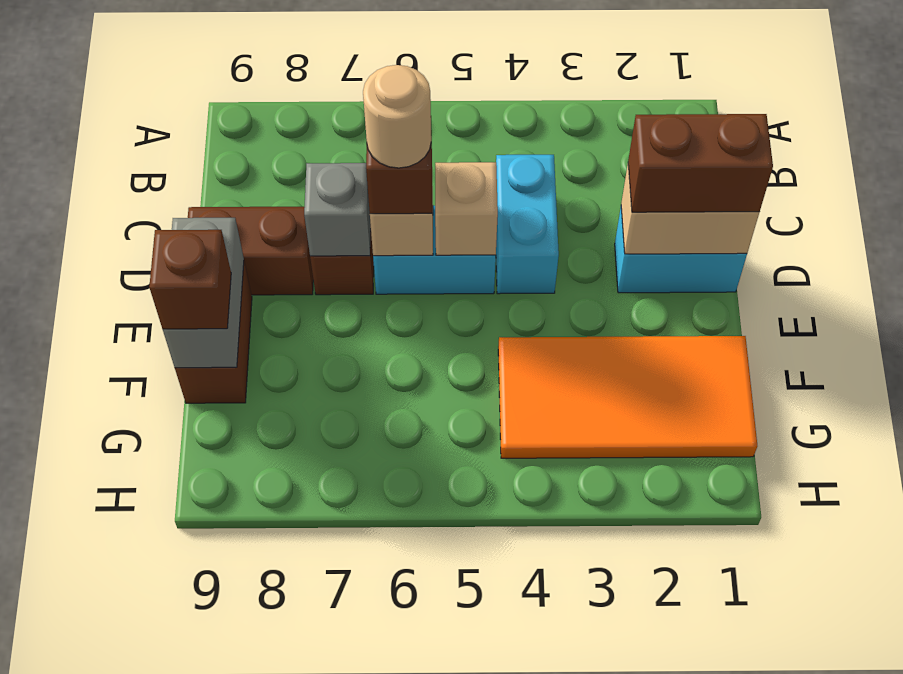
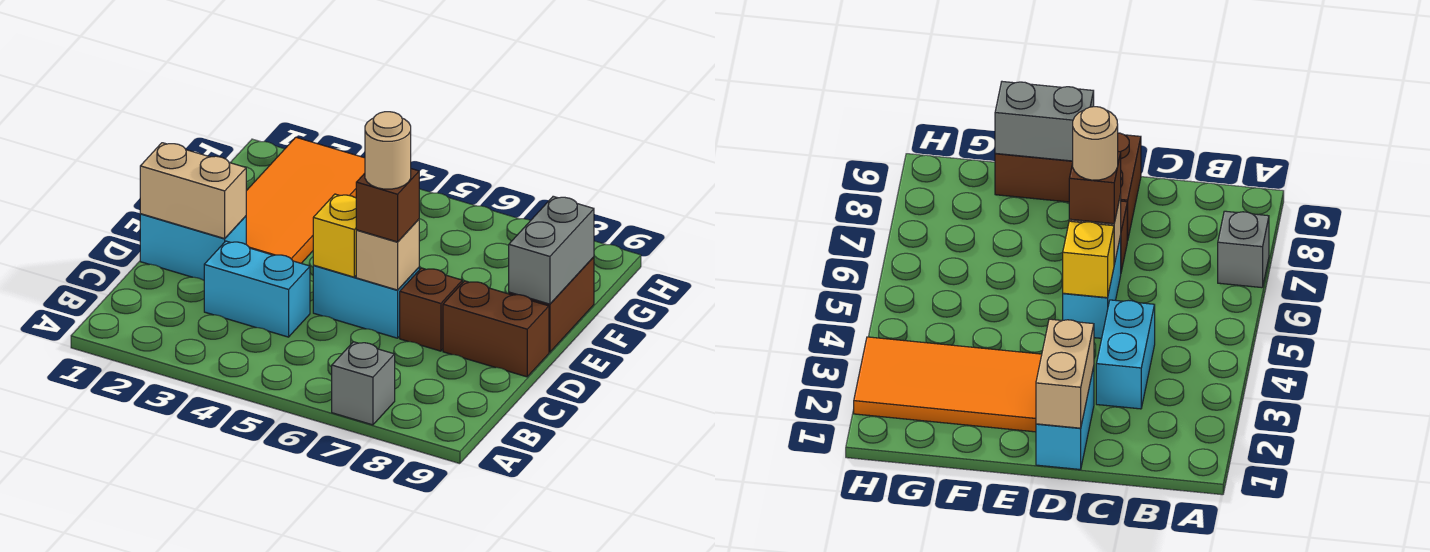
cyan 1x2 brick [496,155,559,294] -> cyan 1x2 brick turned to [204,241,310,337]
brown 1x2 brick [628,114,773,212] -> none
tan 1x1 brick [435,162,498,255] -> yellow 1x1 brick [313,194,356,277]
grey 1x1 brick [304,163,371,256] -> grey 1x1 brick moved to [332,342,395,425]
orange 2x4 tile [498,336,757,458] -> orange 2x4 tile turned to [246,137,365,263]
brown 1x1 brick [149,230,231,329] -> none

